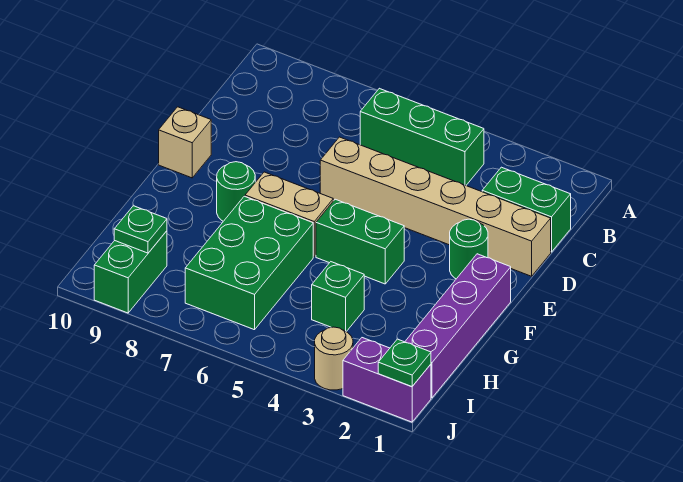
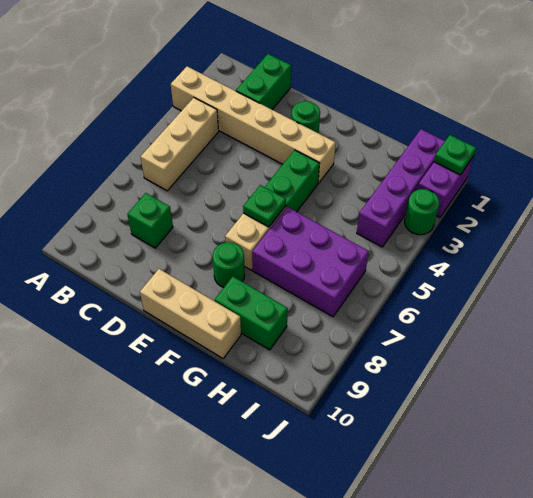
green 1x3 brick [360,88,484,185] -> tan 1x3 brick [141,98,219,191]
tan 1x6 brick [320,137,551,276] -> tan 1x6 brick turned to [171,66,336,183]
tan 1x1 brick [159,107,211,178] -> tan 1x3 brick [140,269,241,358]
purple 1x4 brick [405,254,511,398] -> purple 1x4 brick turned to [357,129,445,247]
green 2x3 brick [185,196,313,330] -> purple 2x3 brick [252,207,369,317]
green 1x1 brick [312,262,364,332] -> green 1x1 brick moved to [127,193,173,248]
green 1x2 brick [94,231,167,313] -> green 1x2 brick moved to [215,277,288,350]
green 1x1 plate [114,206,167,253] -> green 1x1 plate moved to [243,185,286,227]
tan 1x1 round brick [315,327,353,390] -> green 1x1 round brick [405,189,439,235]

